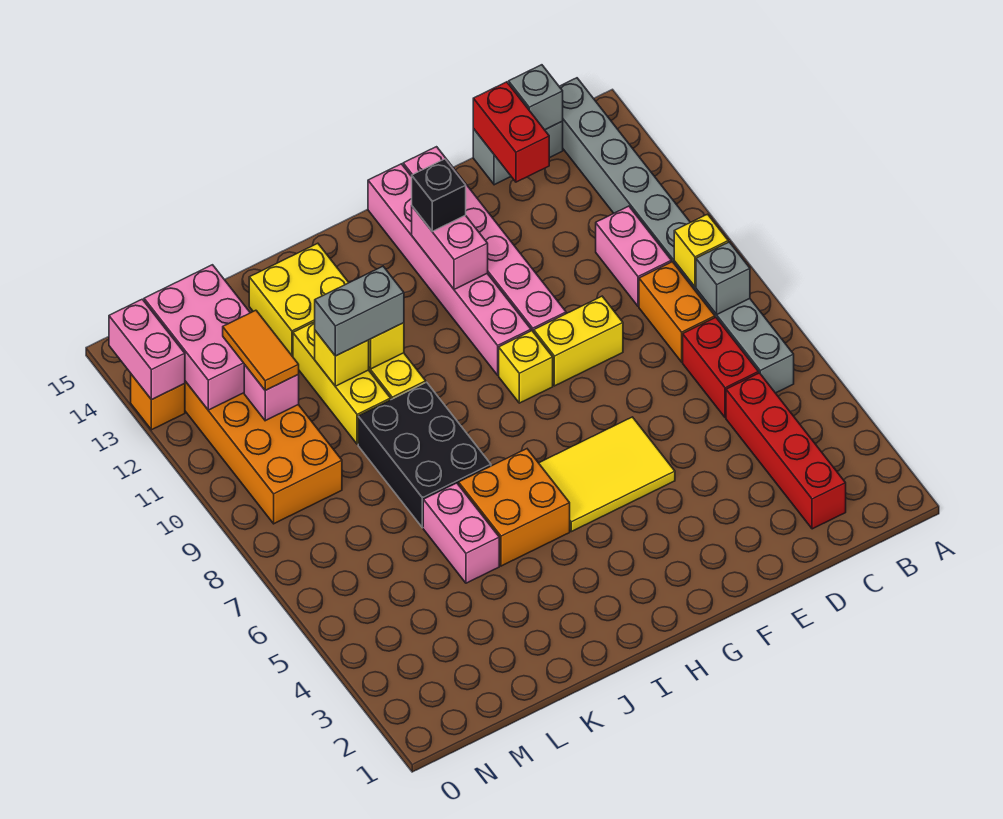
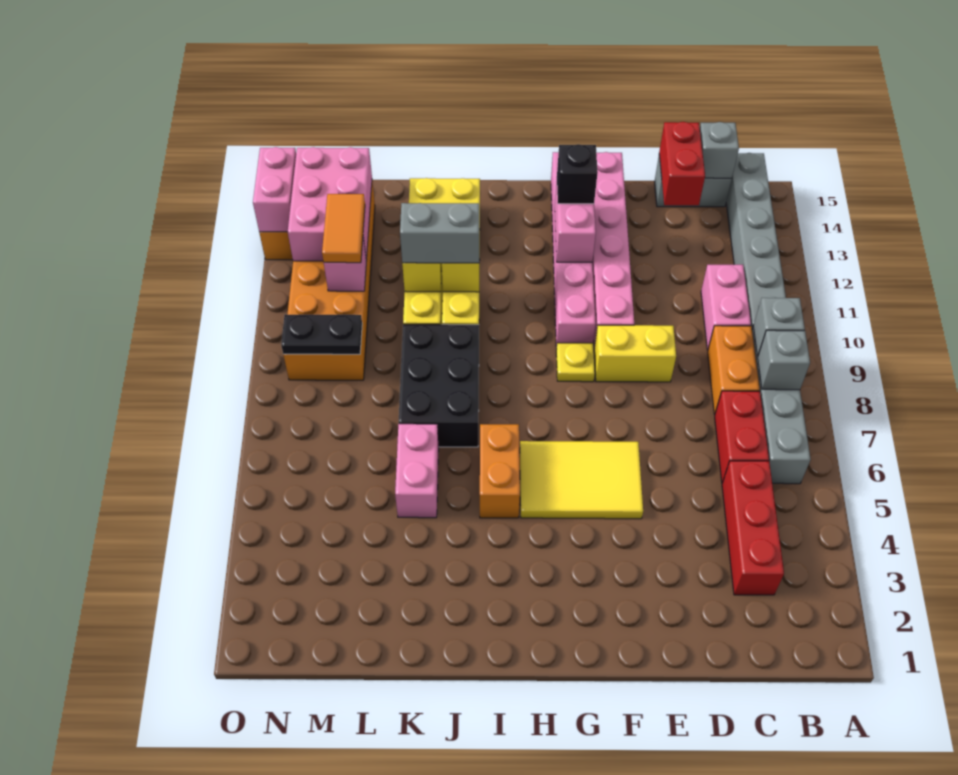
yellow 1x1 brick [674,214,728,287] -> grey 1x1 brick [753,298,805,356]
red 1x4 brick [726,373,846,529] -> red 1x3 brick [722,461,784,595]
yellow 1x1 brick [499,331,553,403] -> yellow 1x1 plate [556,343,595,382]
orange 2x2 brick [459,449,570,566] -> orange 1x2 brick [480,424,520,518]
none -> black 1x2 plate [281,314,362,354]

